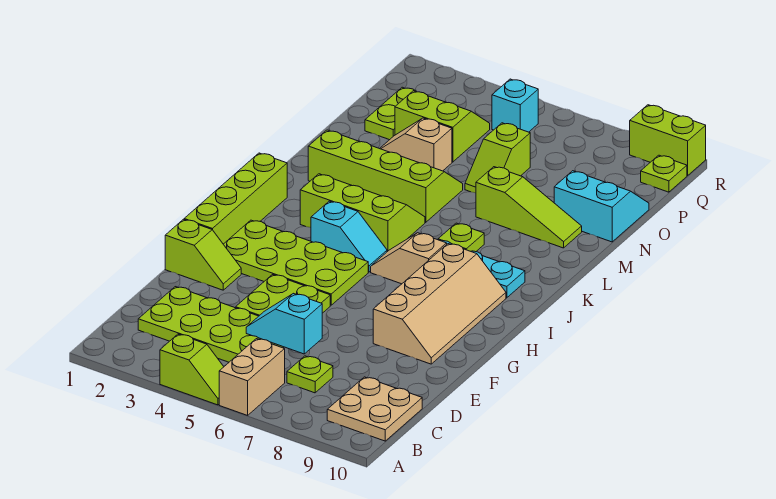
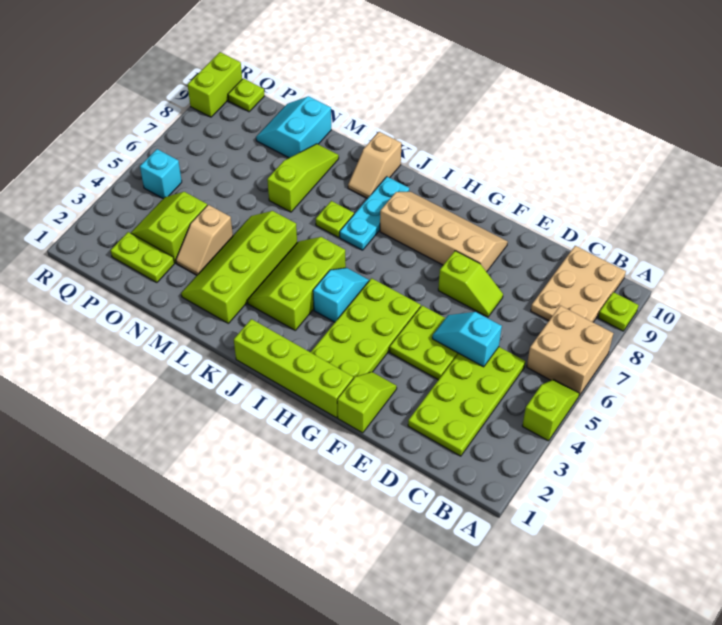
tan 1x2 brick [219,339,285,415] -> tan 2x2 brick [527,305,613,396]
tan 2x2 plate [327,377,422,441] -> tan 2x3 plate [531,246,626,322]
lime 1x1 plate [287,356,333,393] -> lime 1x1 plate moved to [598,292,638,331]
cyan 1x2 slope [246,293,322,354] -> cyan 1x2 slope turned to [432,312,502,367]
tan 1x2 slope [371,233,447,284] -> tan 1x2 slope moved to [348,132,402,199]
lime 1x2 slope [465,123,530,193] -> lime 1x2 slope moved to [438,251,503,317]

